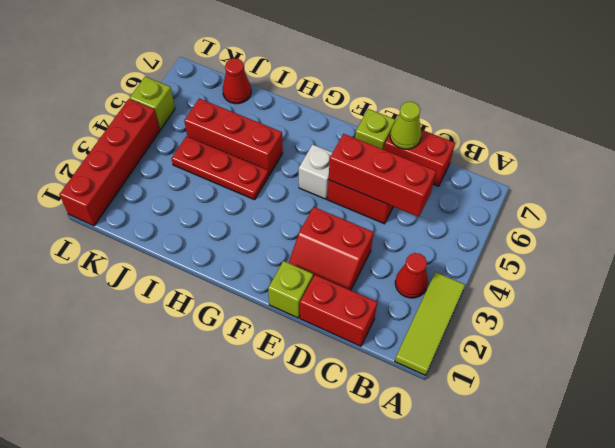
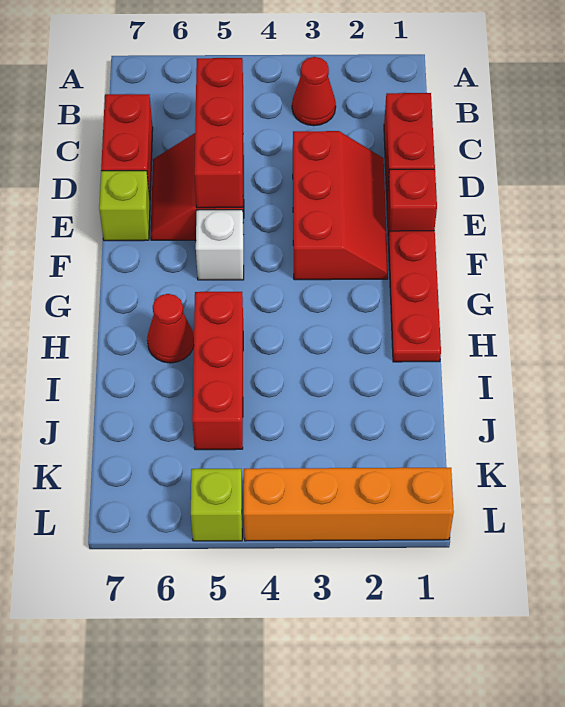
lime 1x3 tile [395,272,465,375] -> none
red 2x2 slope [289,207,374,290] -> red 2x3 slope [293,131,388,280]
lime 1x1 cone [390,102,421,149] -> none
lime 1x1 brick [268,261,313,318] -> red 1x1 brick [387,169,437,239]
red 1x3 plate [172,136,269,200] -> red 1x3 plate moved to [388,231,441,362]
red 1x1 cone [223,58,251,104] -> red 1x1 cone moved to [147,294,194,363]
red 1x4 brick [59,99,160,226] -> orange 1x4 brick [244,468,454,541]

